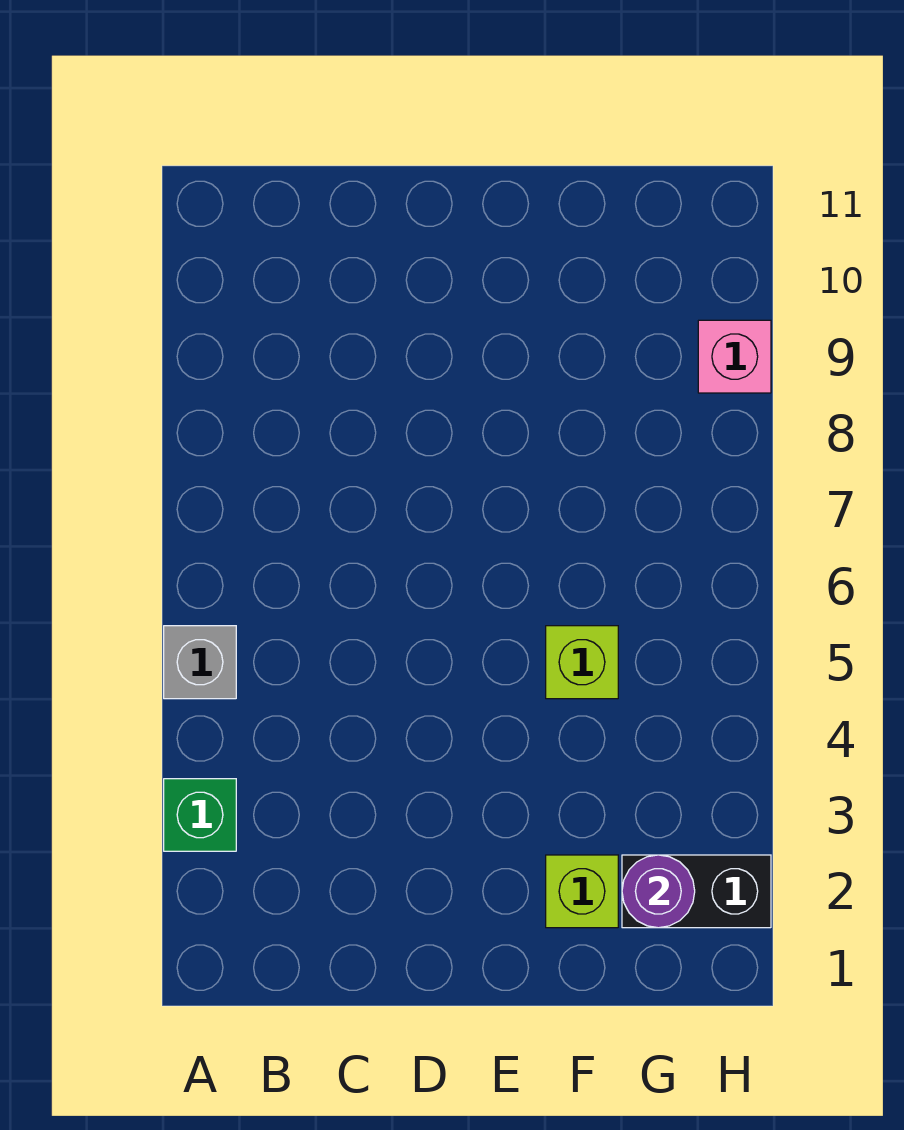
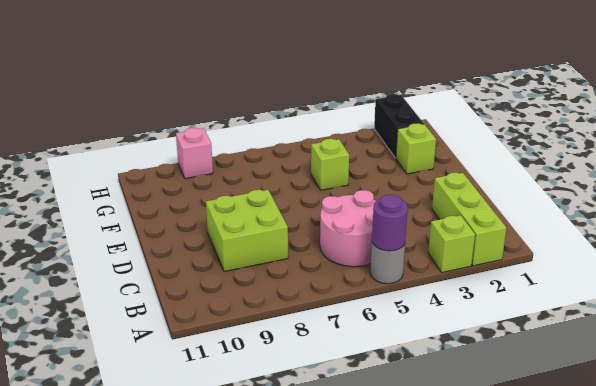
none -> lime 1x3 brick [432,173,506,266]
green 1x1 brick [164,779,236,851] -> lime 1x1 brick [428,215,475,272]
grey 1x1 brick [164,626,236,699] -> grey 1x1 round brick [370,243,405,284]
none -> pink 2x2 round brick [320,190,376,267]
none -> lime 2x2 brick [206,190,288,272]
purple 1x1 round brick [622,855,695,928] -> purple 1x1 round brick moved to [372,194,408,251]

